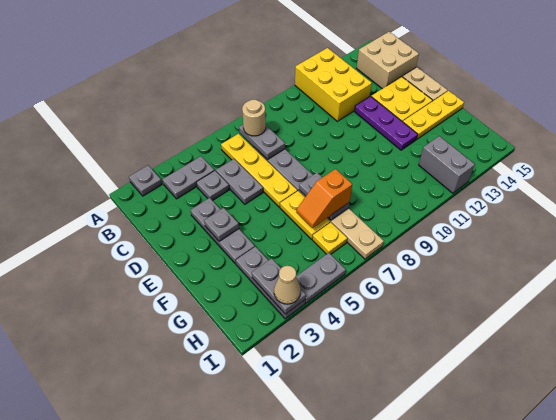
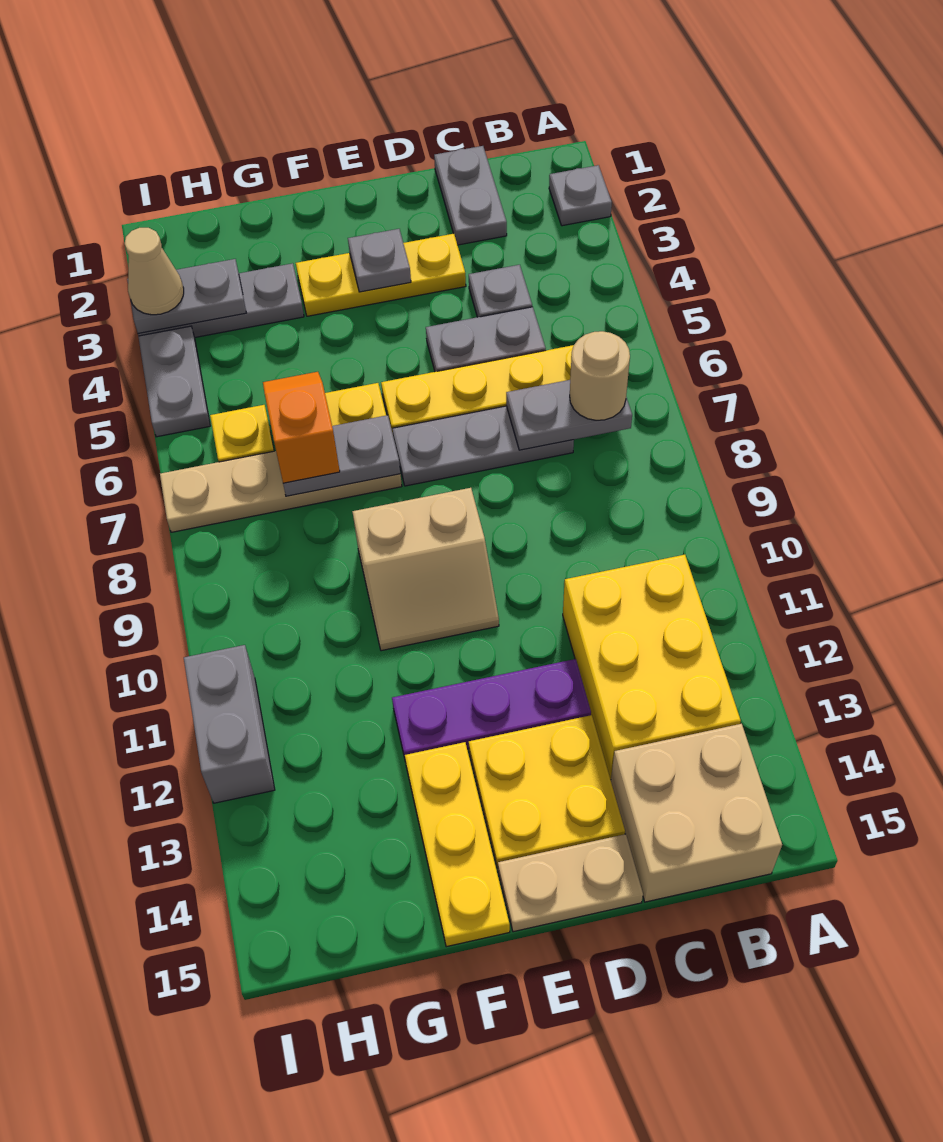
yellow 2x3 brick [295,48,372,121] -> yellow 2x3 brick turned to [563,555,741,780]
grey 1x2 plate [163,156,214,199] -> grey 1x2 plate moved to [434,146,507,245]
grey 1x3 plate [190,198,255,264] -> yellow 1x3 plate [296,234,466,316]
none -> tan 2x2 slope [352,488,499,651]
grey 1x2 brick [419,136,475,193] -> grey 1x2 brick turned to [184,645,275,803]

